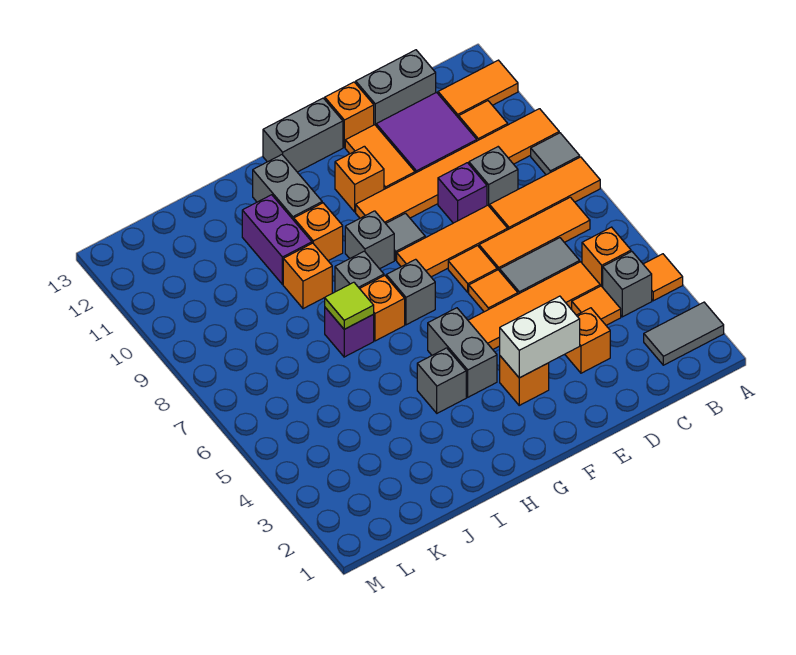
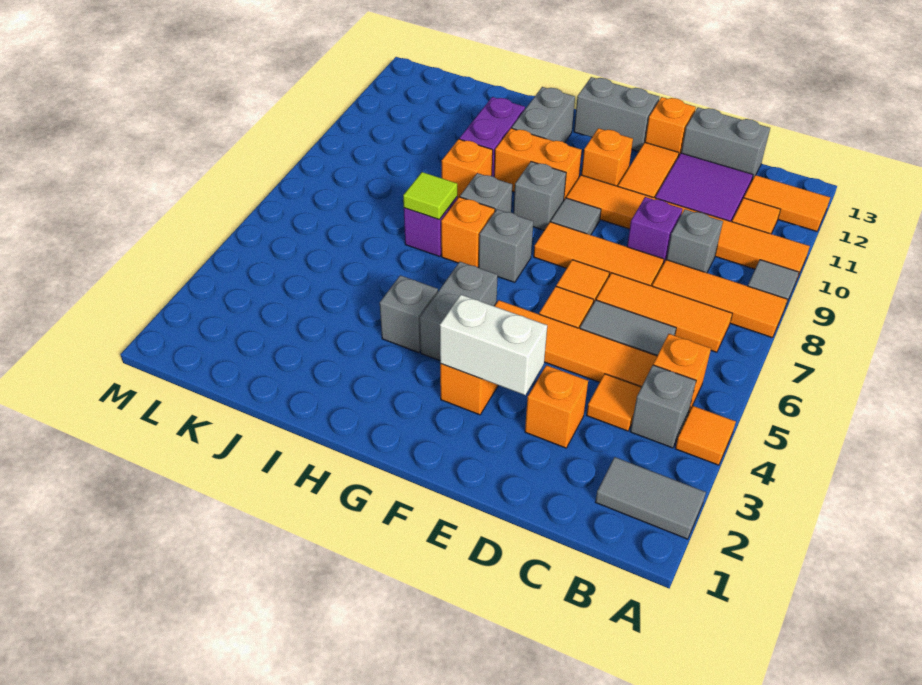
orange 1x1 brick [294,203,343,261] -> orange 1x2 brick [494,128,582,200]

